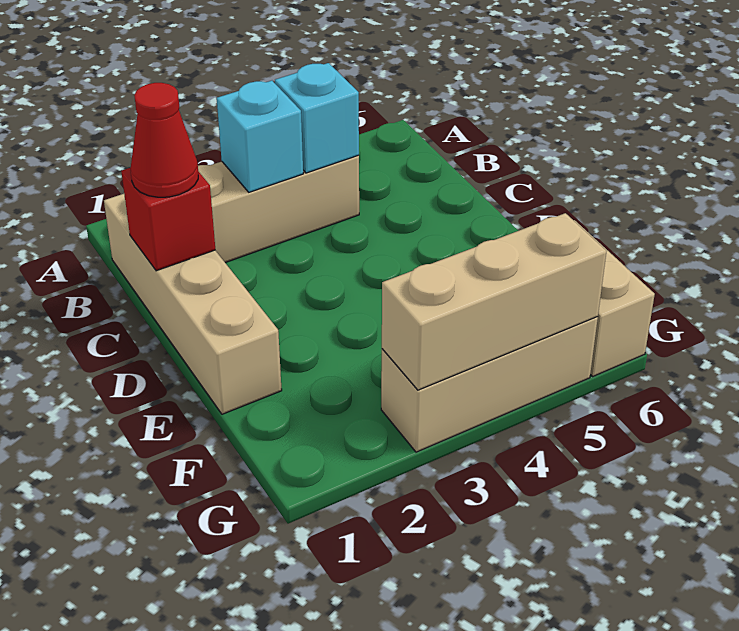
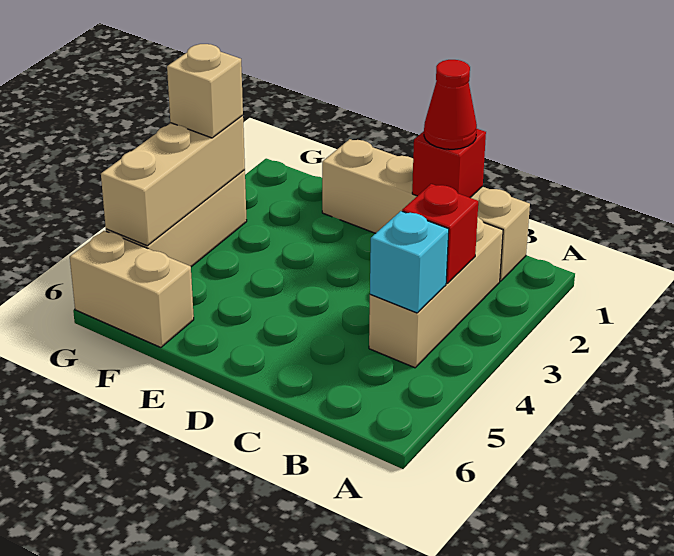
cyan 1x1 brick [217,81,303,192] -> red 1x1 brick [402,184,478,283]
none -> tan 1x1 brick [167,44,243,138]

